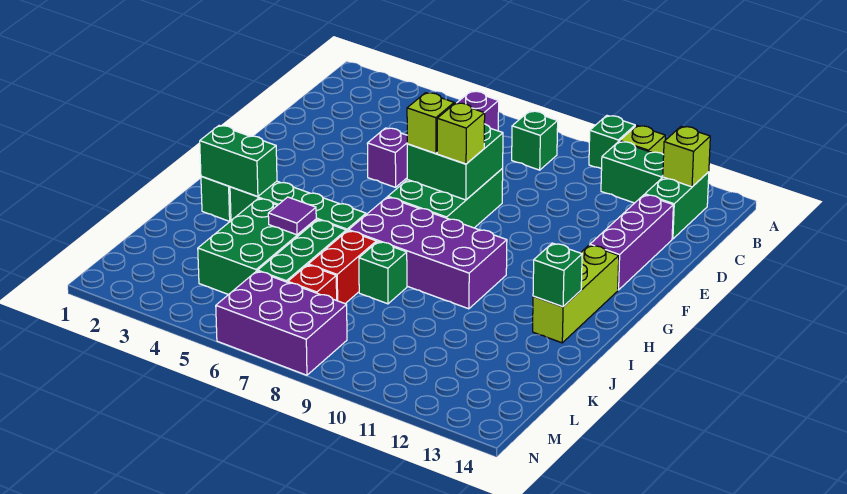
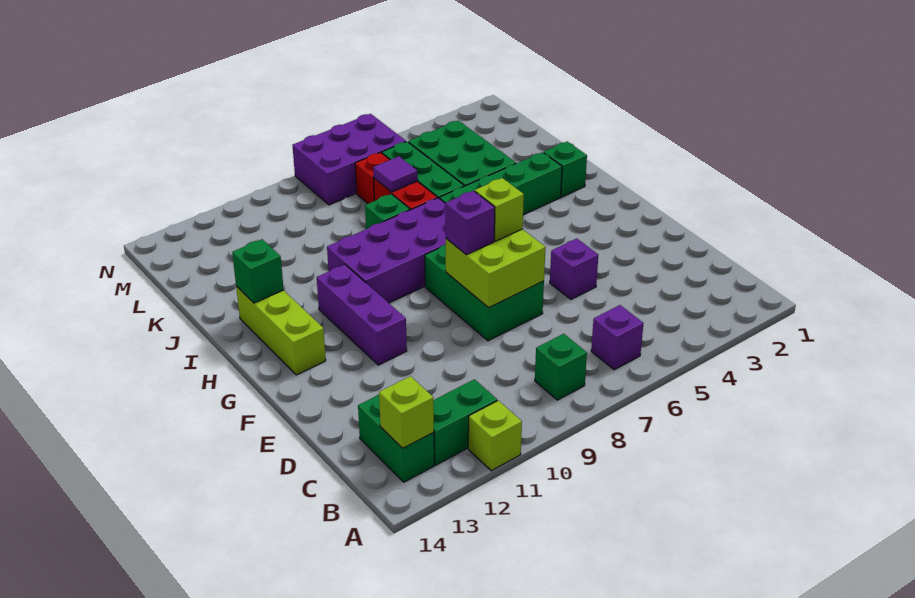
green 1x1 brick [589,116,635,169] -> none
purple 1x3 brick [590,195,673,290] -> purple 1x3 brick moved to [317,265,407,365]
green 2x2 brick [407,124,503,200] -> lime 2x2 brick [446,229,546,308]
lime 1x1 brick [437,103,485,164] -> purple 1x1 brick [445,191,495,255]
green 1x2 brick [200,125,277,196] -> none
purple 1x1 tile [268,197,316,235] -> purple 1x1 tile moved to [373,156,418,192]

